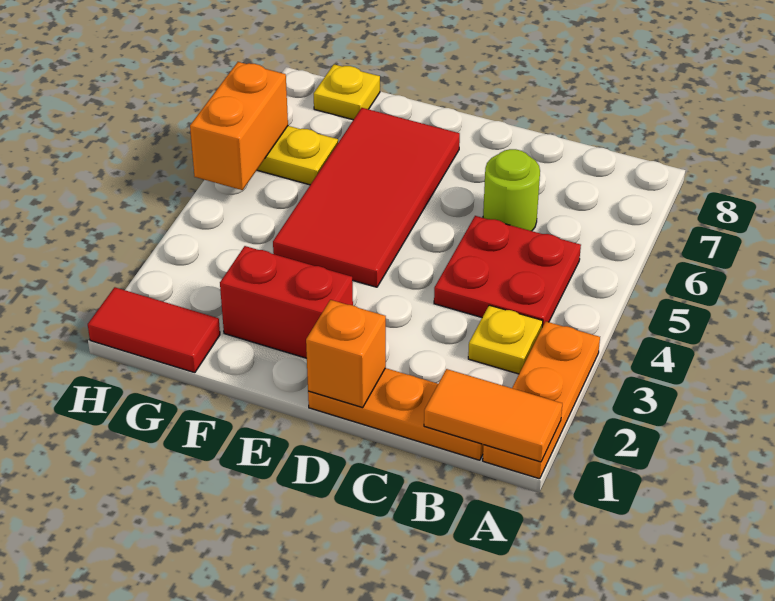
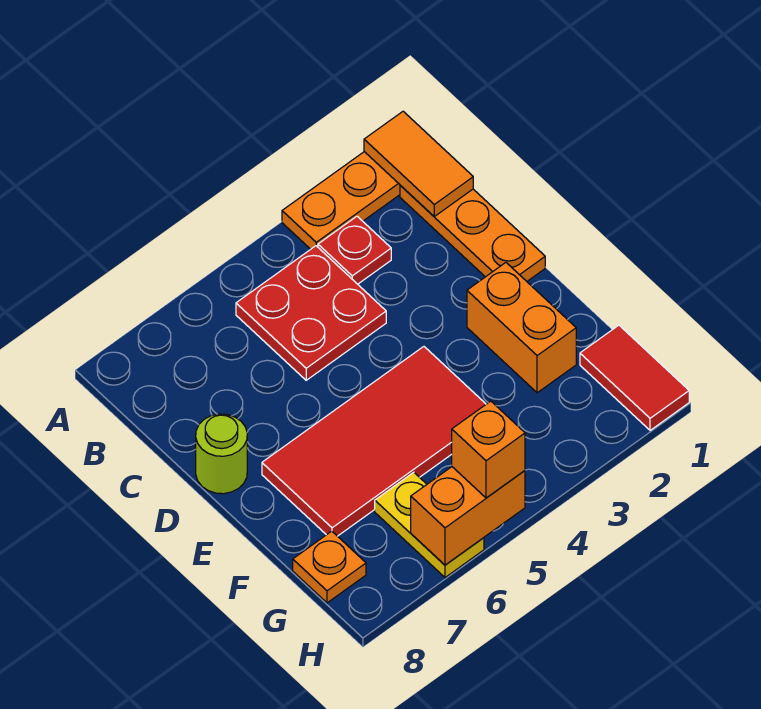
yellow 1x1 plate [468,305,543,374] -> red 1x1 plate [318,216,391,284]
lime 1x1 round brick [483,149,540,231] -> lime 1x1 round brick moved to [196,414,247,494]
orange 1x1 brick [306,300,386,408] -> orange 1x1 brick moved to [452,401,525,498]
red 1x2 brick [220,246,353,358] -> orange 1x2 brick [467,263,576,393]
yellow 1x1 plate [314,64,380,120] -> orange 1x1 plate [293,531,366,603]

